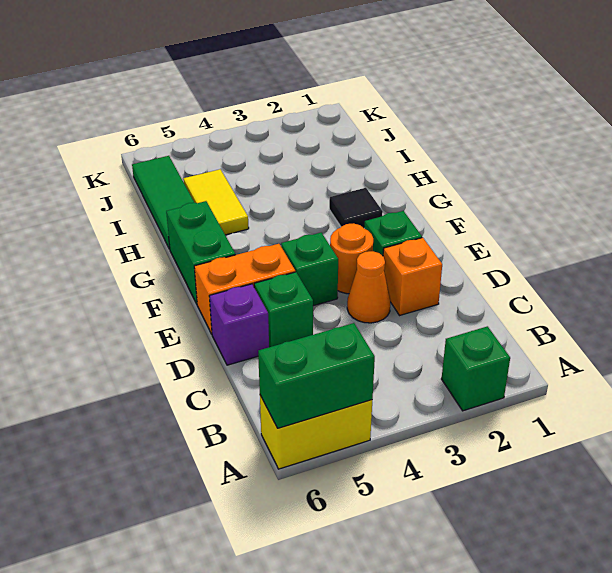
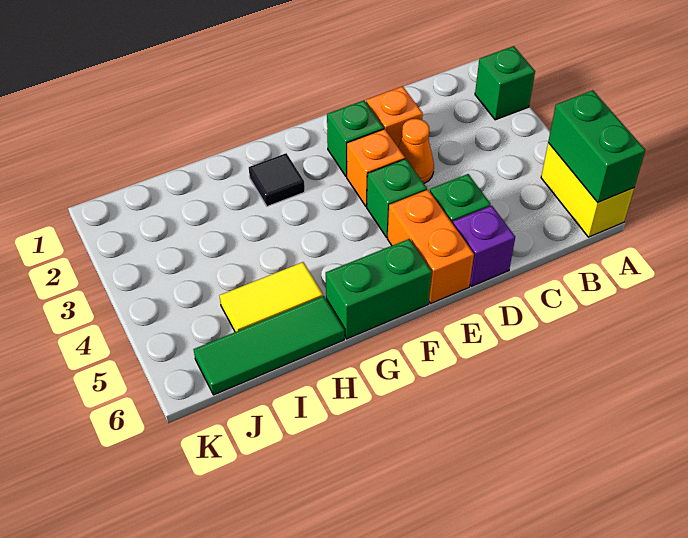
orange 1x1 round brick [330,223,373,294] -> orange 1x1 brick [347,129,405,206]

